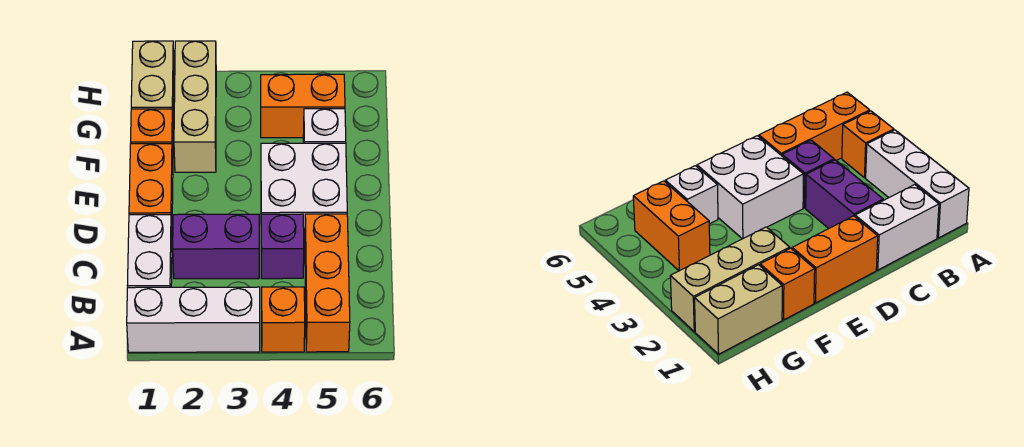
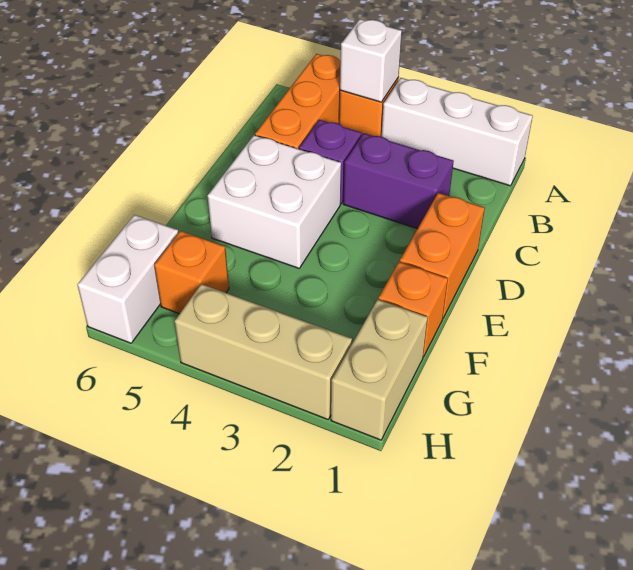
white 1x2 brick [127,215,172,288] -> white 1x2 brick moved to [77,215,178,343]
tan 1x3 brick [174,41,216,172] -> tan 1x3 brick turned to [175,284,352,419]
white 1x1 brick [303,109,346,143] -> white 1x1 brick moved to [340,19,402,102]
orange 1x2 brick [261,74,345,138] -> orange 1x1 brick [154,231,229,314]

